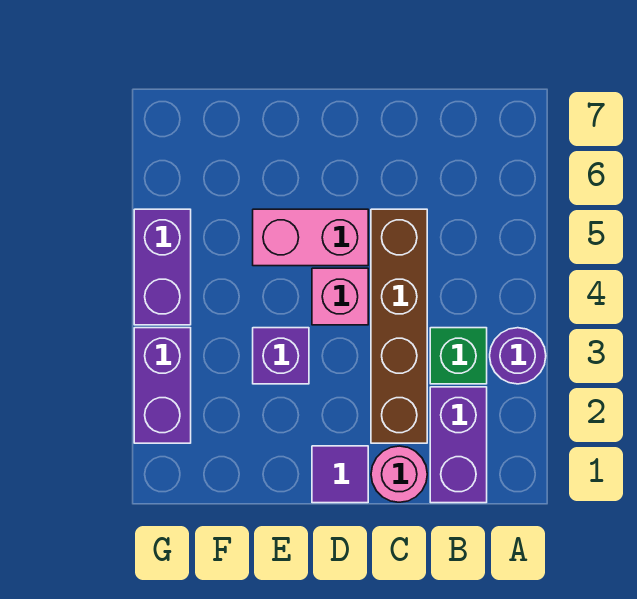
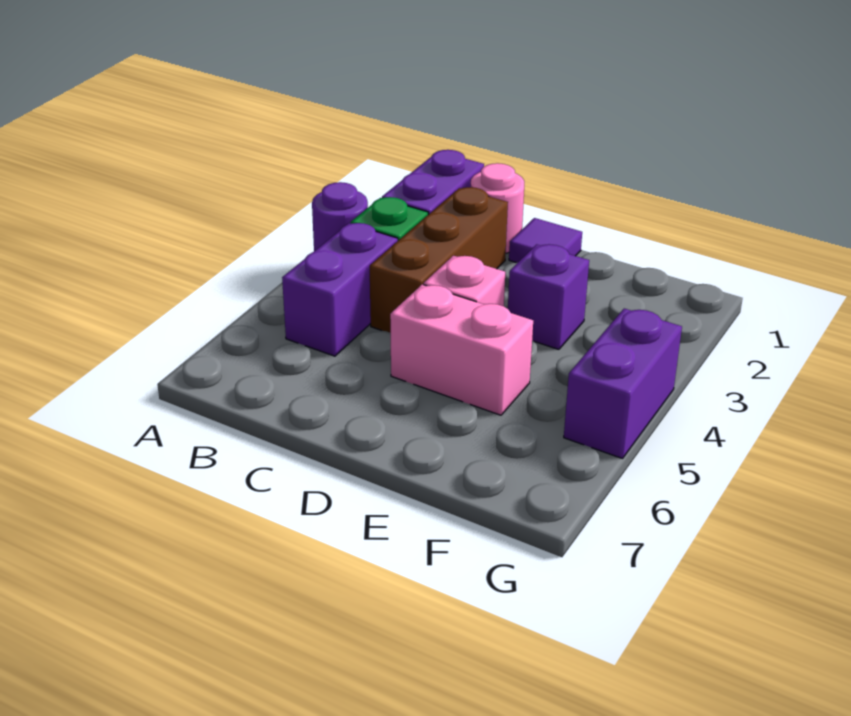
brown 1x4 brick [371,209,427,443] -> brown 1x3 brick [370,187,508,333]
purple 1x2 brick [134,328,191,443] -> purple 1x2 brick moved to [282,223,398,356]

